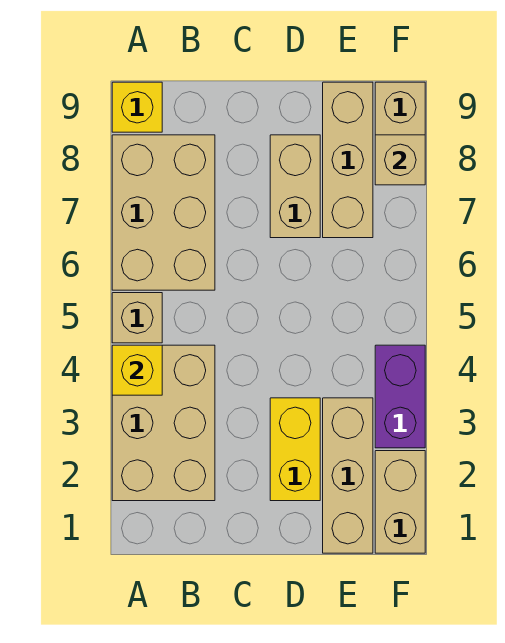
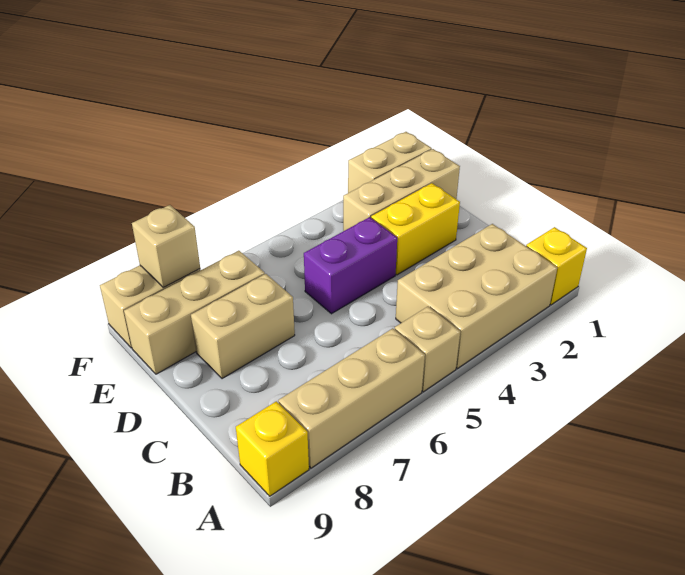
yellow 1x1 brick [112,345,162,395] -> yellow 1x1 brick moved to [526,227,587,305]
tan 2x3 brick [112,135,215,290] -> tan 1x3 brick [278,328,425,468]
purple 1x2 brick [375,345,425,448] -> purple 1x2 brick moved to [304,217,397,314]

